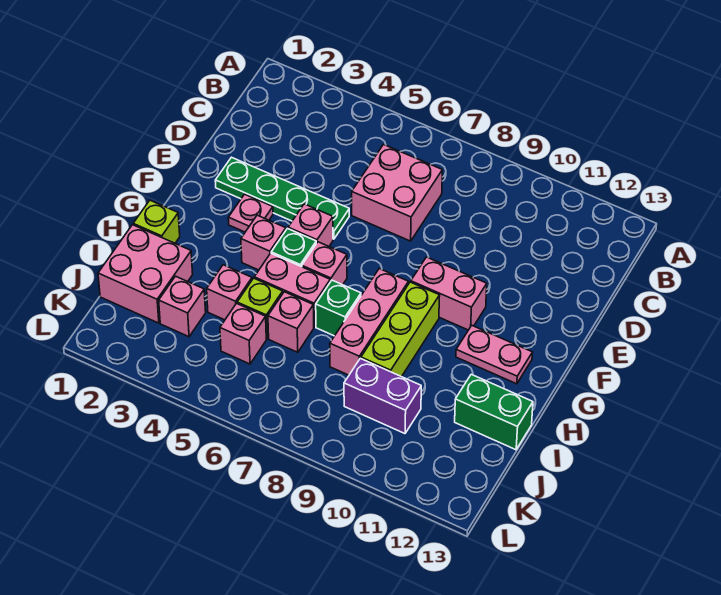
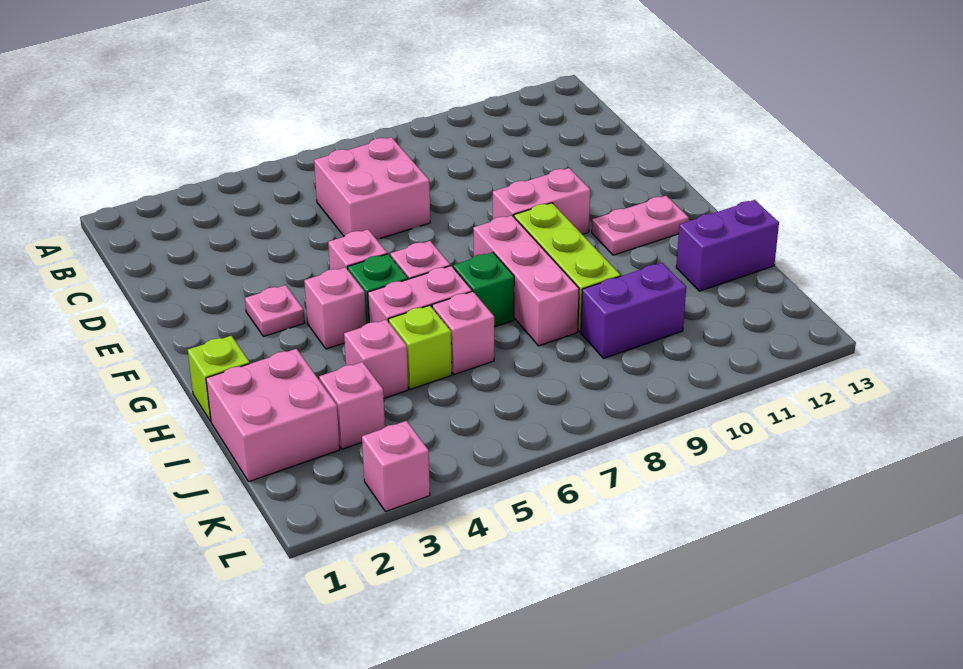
green 1x4 plate [215,157,349,239] -> none
green 1x2 brick [455,374,533,450] -> purple 1x2 brick [676,200,779,291]
pink 1x1 brick [220,303,266,364] -> pink 1x1 brick moved to [362,421,430,512]

